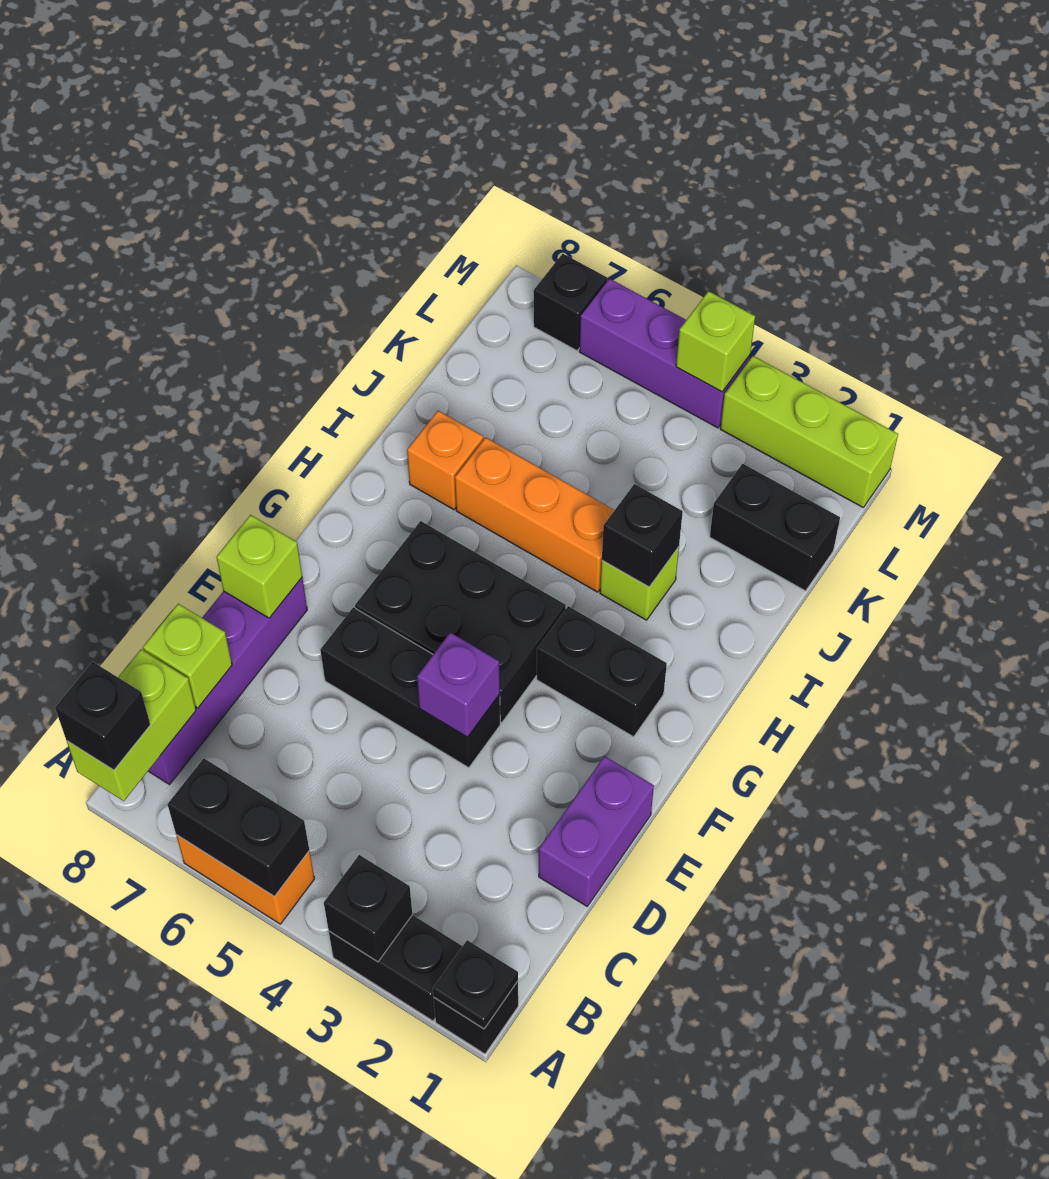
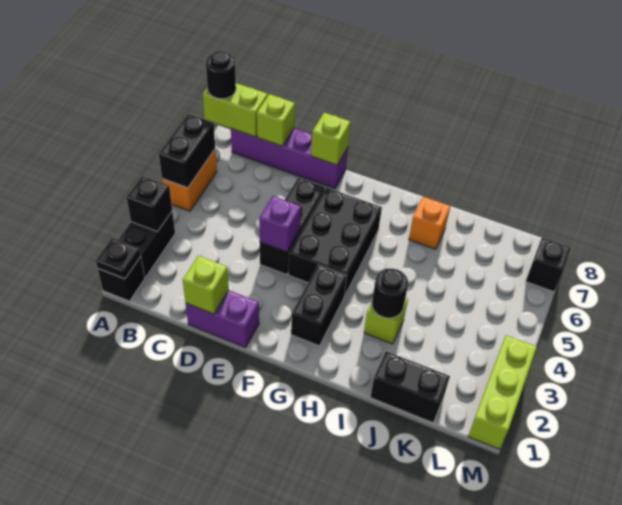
black 1x1 brick [55,662,150,770] -> black 1x1 round brick [206,51,236,99]
black 1x1 brick [602,484,683,587] -> black 1x1 round brick [372,269,408,318]
orange 1x3 brick [455,438,614,592] -> none
black 1x2 brick [710,464,840,591] -> black 1x2 brick turned to [370,351,450,423]
purple 1x3 brick [579,279,750,428] -> none
lime 1x1 brick [676,291,755,392] -> lime 1x1 brick moved to [183,256,229,314]

